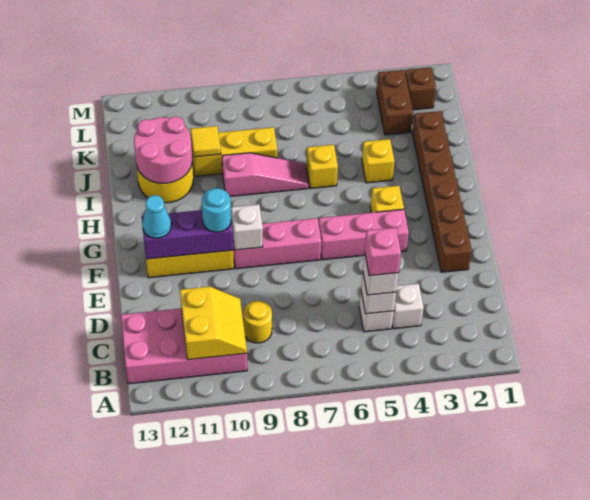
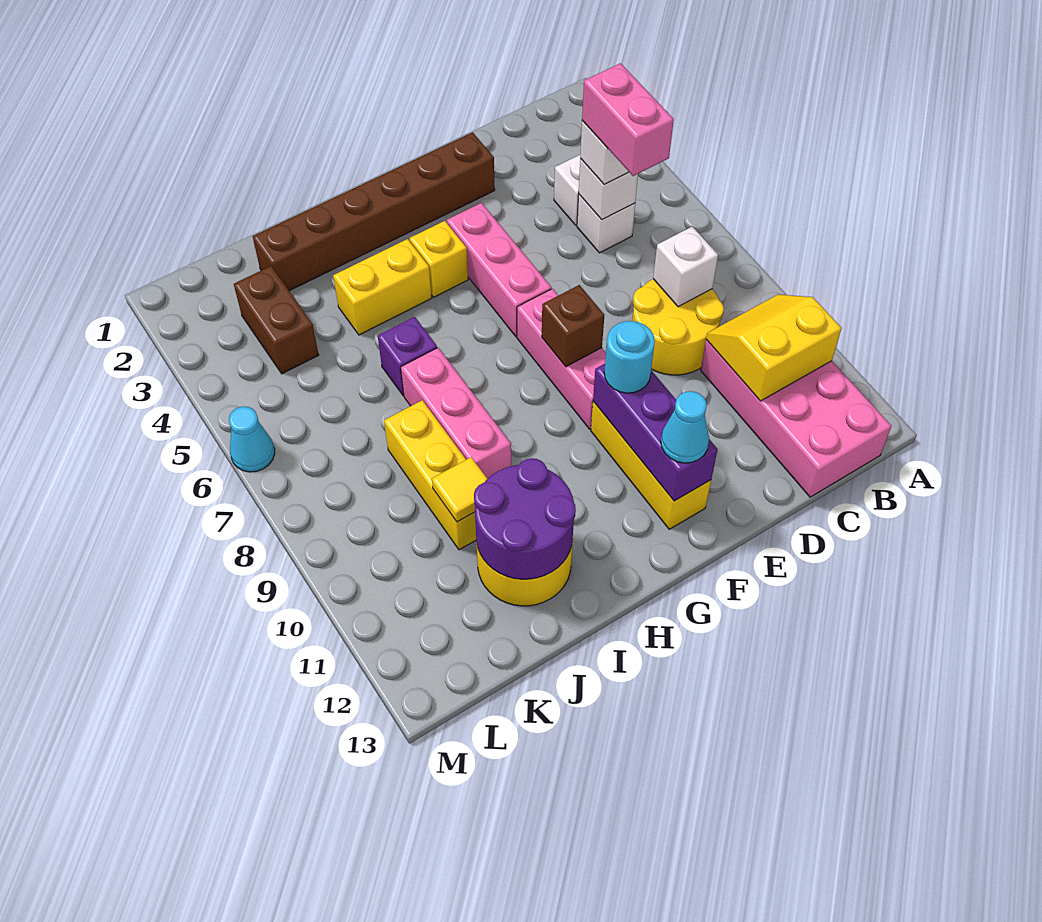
pink 1x1 brick [365,228,401,276] -> pink 1x2 brick [582,63,674,176]
yellow 1x1 round brick [243,301,272,343] -> yellow 2x2 round brick [632,279,724,375]
white 1x1 brick [231,204,263,250] -> white 1x1 brick moved to [653,227,718,307]
yellow 1x1 brick [362,139,395,183] -> yellow 1x2 brick [333,239,432,335]
yellow 1x1 brick [307,145,338,189] -> purple 1x1 brick [378,317,437,396]
pink 1x3 slope [222,153,309,196] -> pink 1x3 brick [401,348,511,479]
pink 2x2 round brick [134,117,192,183] -> purple 2x2 round brick [474,458,576,579]
brown 1x2 brick [377,70,413,135] -> brown 1x2 brick turned to [234,266,319,374]
brown 1x1 brick [405,67,436,110] -> brown 1x1 brick moved to [542,285,604,367]
none -> cyan 1x1 cone [229,406,275,472]

